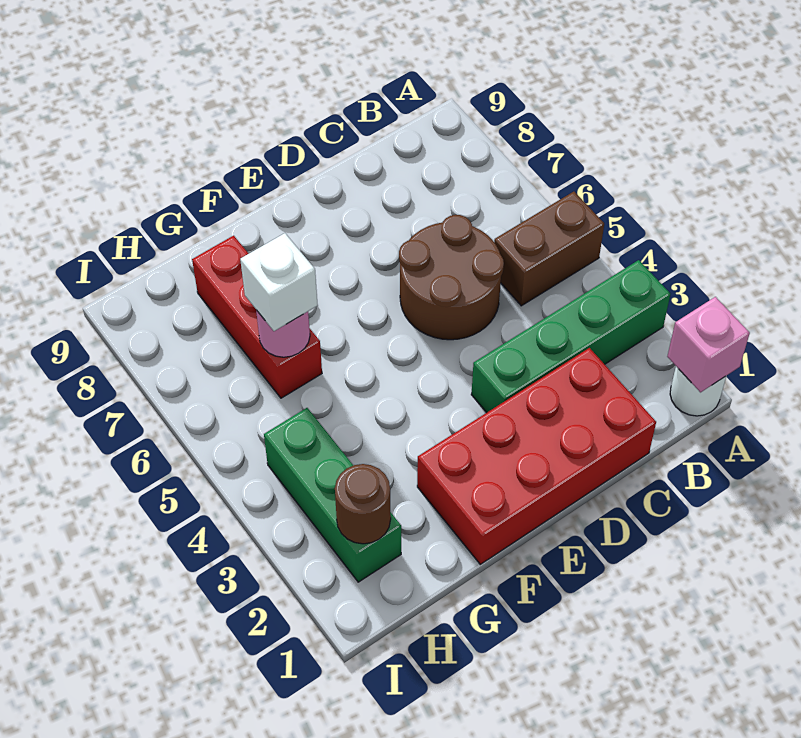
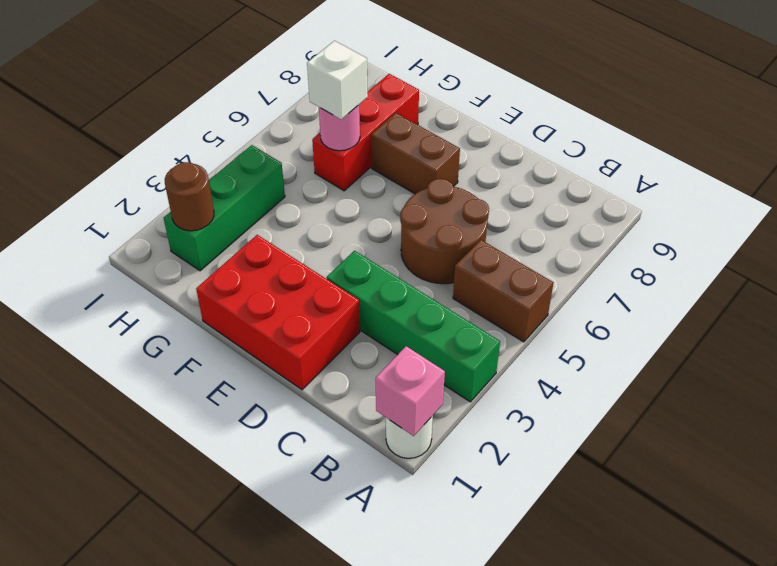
red 2x4 brick [417,348,656,564] -> red 2x3 brick [196,235,360,390]
none -> brown 1x2 brick [371,113,460,194]

